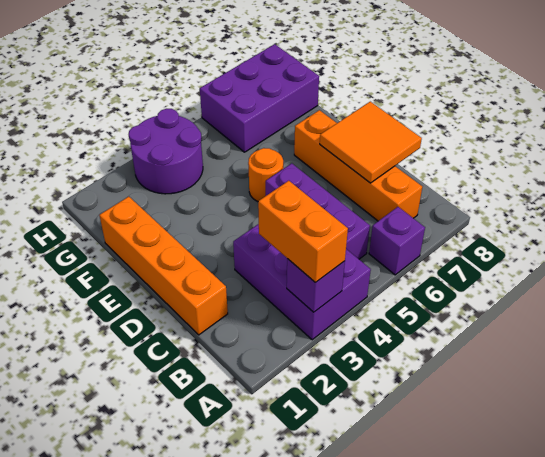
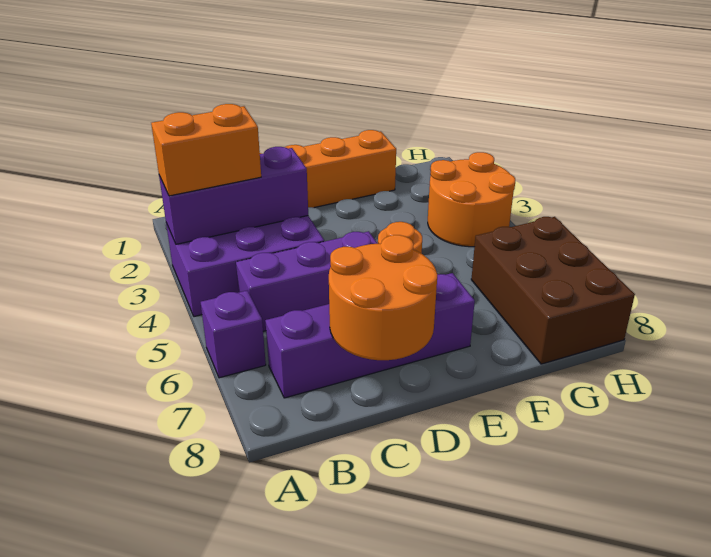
purple 1x1 brick [287,259,345,312] -> purple 1x3 brick [159,147,308,244]
orange 1x4 brick [294,110,422,221] -> purple 1x4 brick [265,273,475,398]
orange 2x2 tile [320,102,422,183] -> orange 2x2 round brick [329,235,437,360]
purple 2x2 round brick [129,109,203,194] -> orange 2x2 round brick [428,152,515,247]
purple 2x3 brick [200,44,319,152] -> brown 2x3 brick [471,217,635,364]

